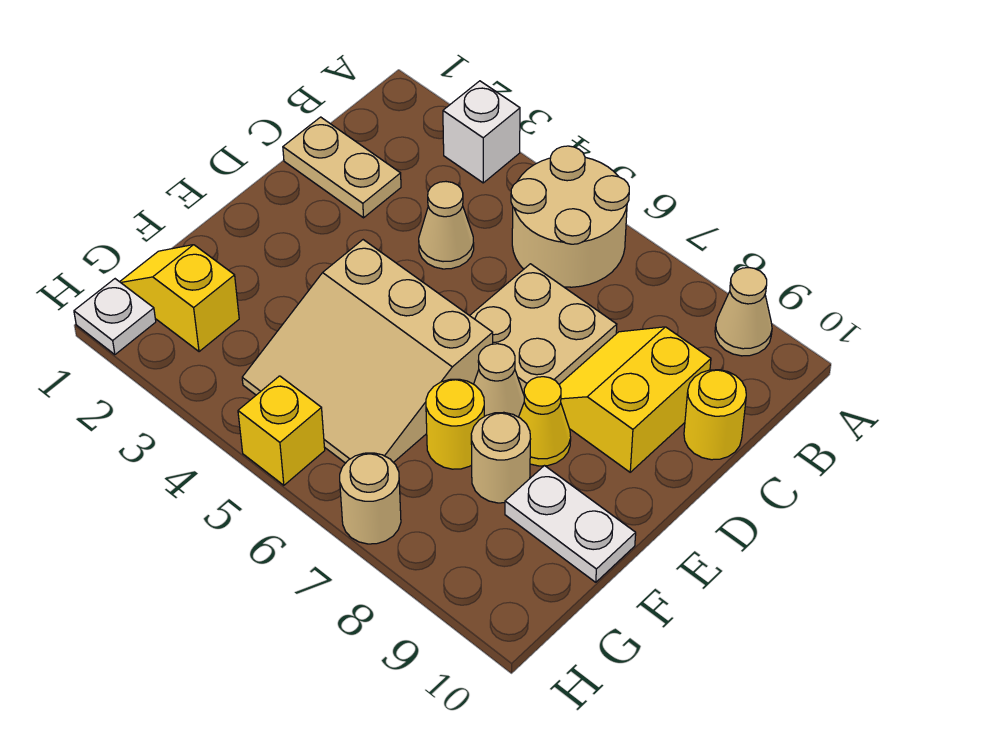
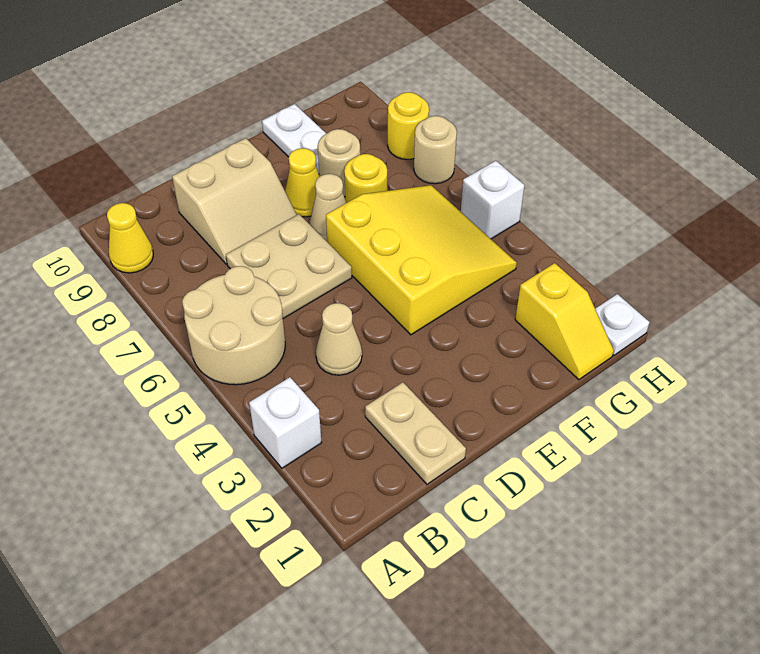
tan 1x1 cone [715,268,772,356] -> yellow 1x1 cone [107,203,153,273]
yellow 2x2 slope [559,327,711,472] -> tan 2x2 slope [172,138,297,264]
yellow 1x1 round brick [684,370,746,460] -> yellow 1x1 round brick moved to [388,92,429,159]
tan 3x3 slope [242,240,493,463] -> yellow 3x3 slope [326,185,517,335]
yellow 1x1 brick [238,376,325,485] -> white 1x1 brick [461,161,525,239]

